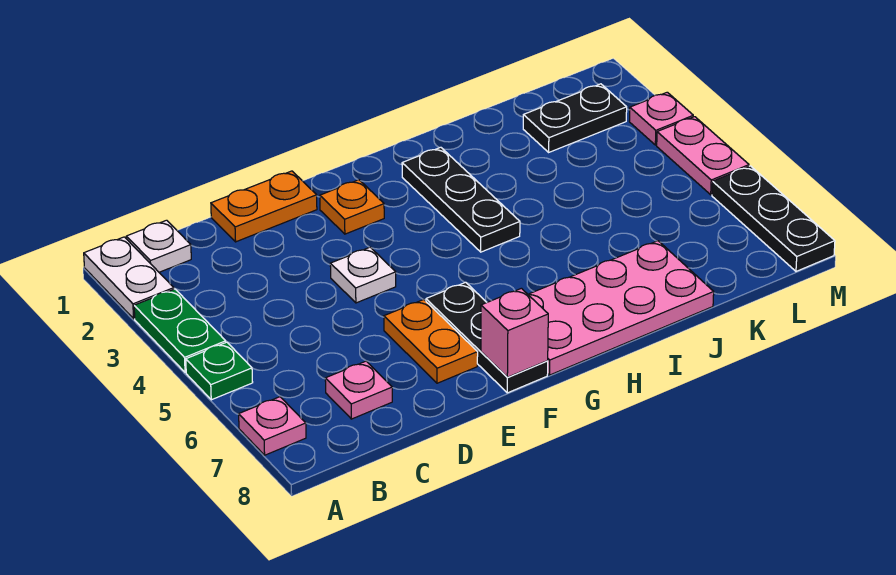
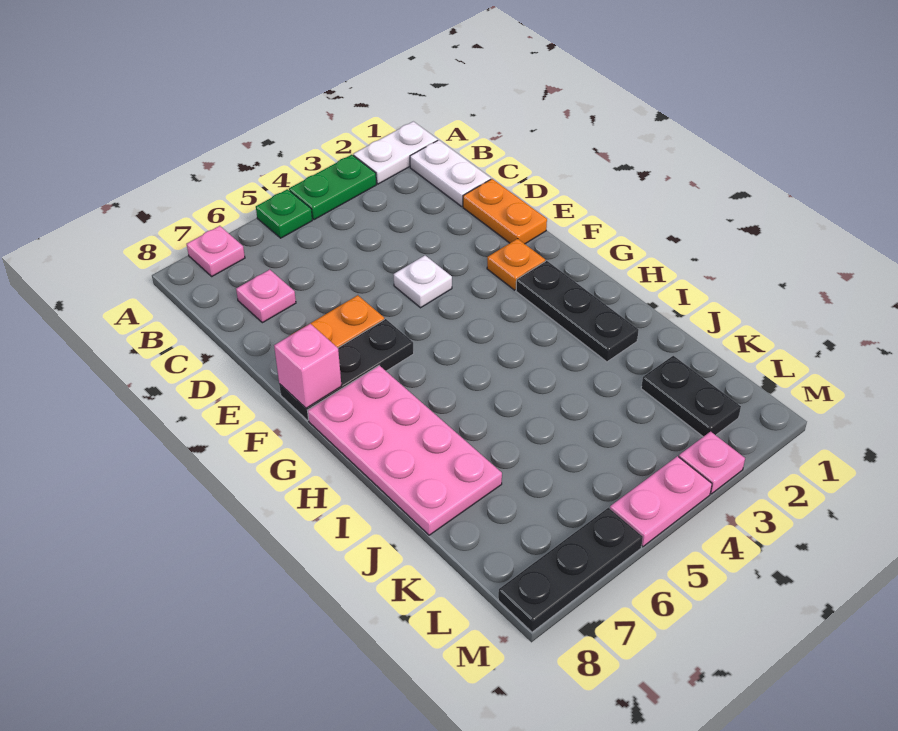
white 1x1 plate [126,220,191,272] -> white 1x2 plate [410,140,491,206]
black 1x3 plate [402,147,520,252] -> black 1x3 plate turned to [516,261,639,362]

